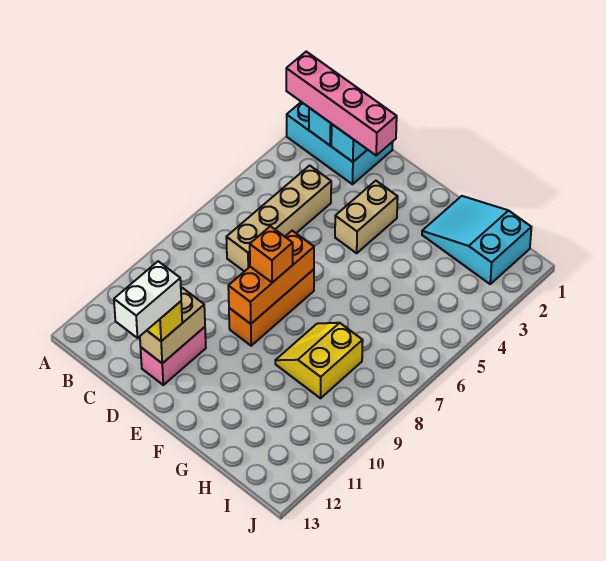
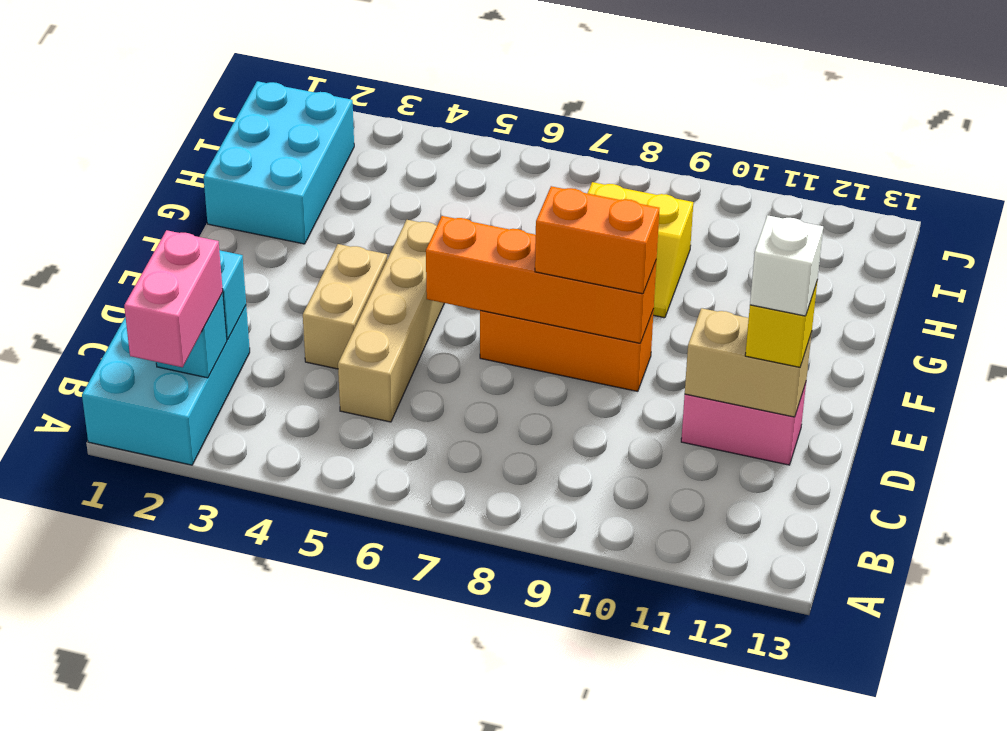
pink 1x4 brick [286,52,397,155] -> pink 1x2 brick [124,230,223,367]
tan 1x4 brick [226,165,331,271] -> tan 1x4 brick turned to [338,220,444,422]
white 1x2 brick [114,261,181,338] -> white 1x1 brick [750,215,823,316]
tan 1x2 brick [335,181,398,253] -> tan 1x2 brick turned to [303,244,387,369]
orange 1x3 brick [228,231,314,324] -> orange 1x4 brick [426,216,657,343]
orange 1x1 brick [250,226,293,283] -> orange 1x2 brick [535,186,659,294]
cyan 2x3 slope [422,196,531,284] -> cyan 2x3 brick [204,81,354,244]

